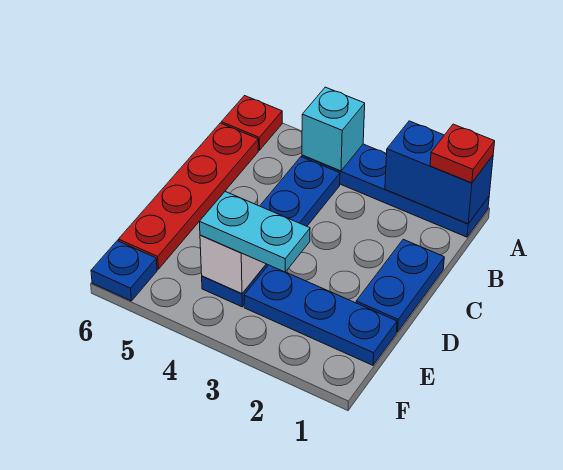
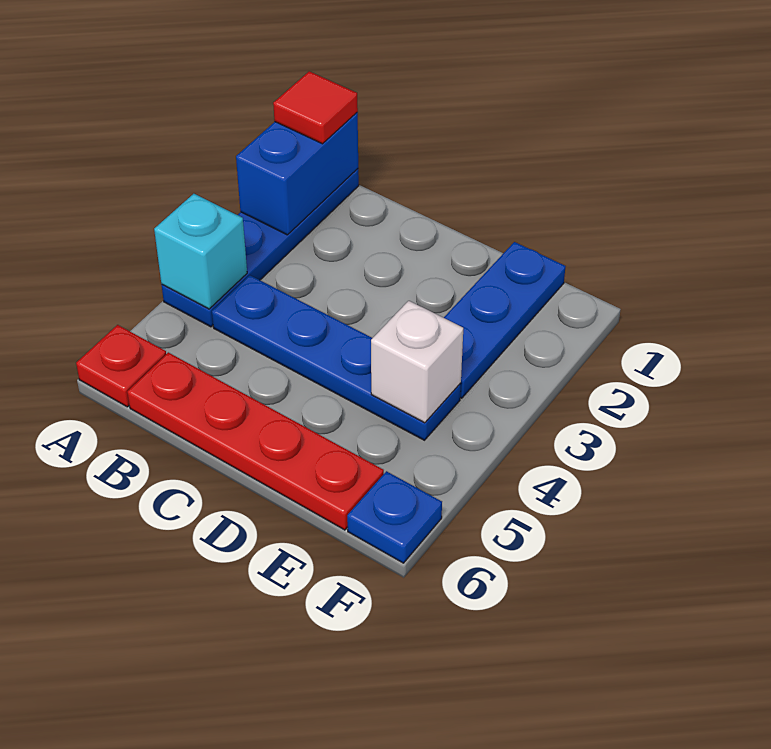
red 1x1 plate [430,124,495,183] -> red 1x1 tile [273,71,358,144]
blue 1x2 plate [356,239,444,332] -> none
cyan 1x2 plate [199,192,310,272] -> none

